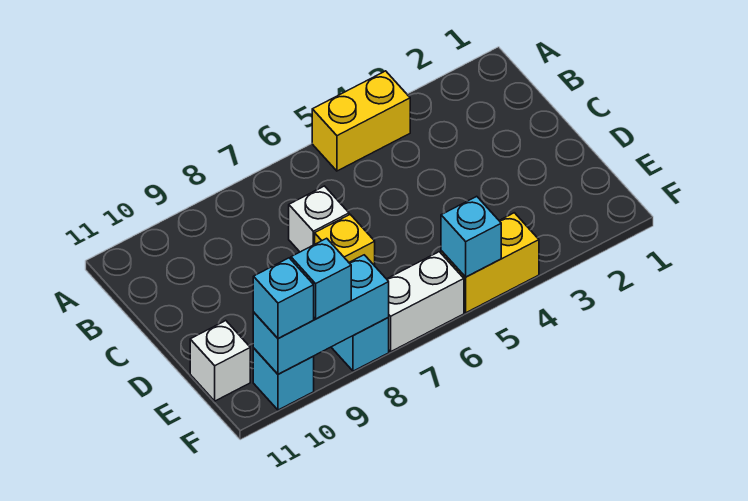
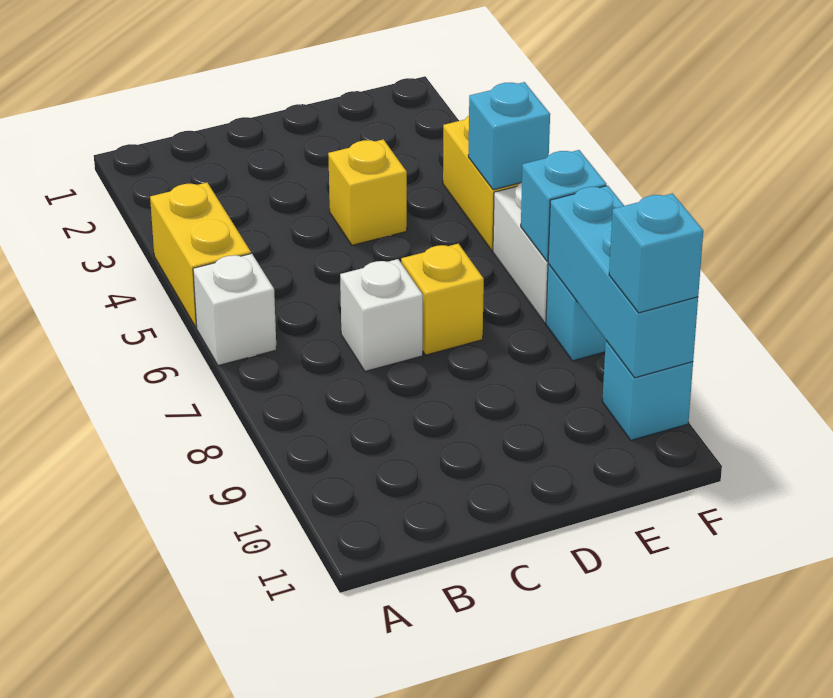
none -> yellow 1x1 brick [328,139,407,245]
white 1x1 brick [190,321,250,401] -> white 1x1 brick moved to [193,254,277,365]
cyan 1x1 brick [291,238,351,319] -> cyan 1x1 brick moved to [521,150,606,261]

